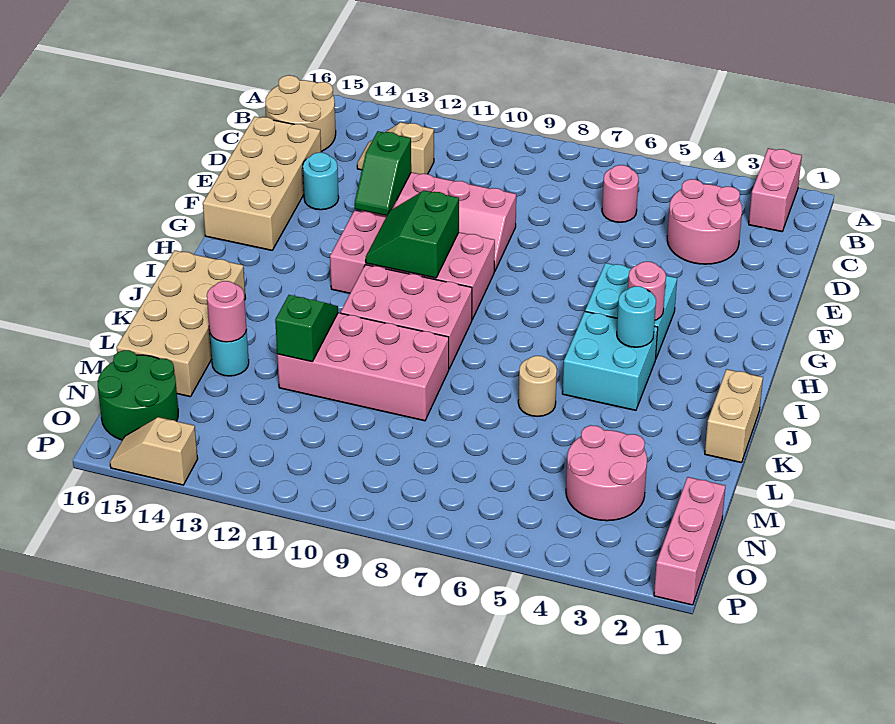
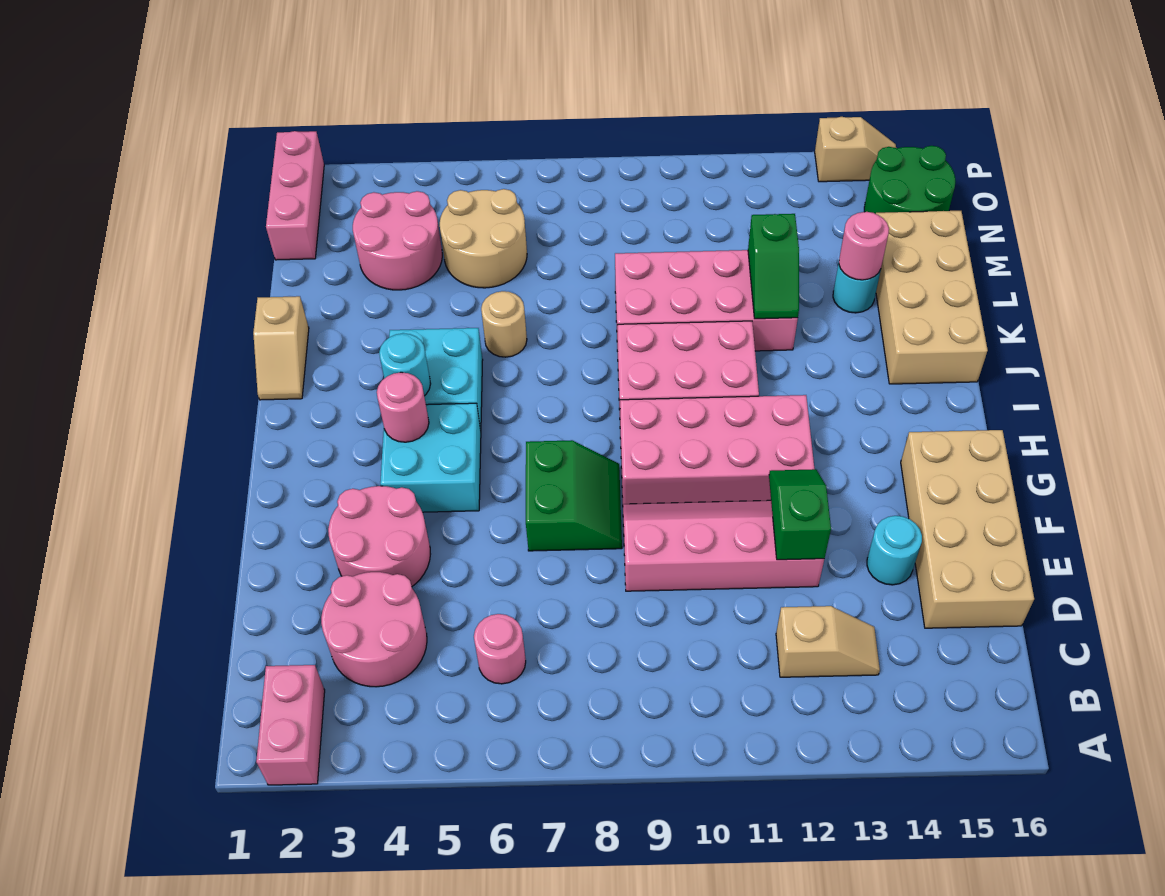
tan 2x2 round brick [265,75,336,152] -> tan 2x2 round brick moved to [440,189,527,288]
none -> pink 2x2 round brick [328,486,430,586]
green 2x2 slope [366,191,459,278] -> green 2x2 slope moved to [526,440,622,551]
tan 1x2 brick [705,369,763,463] -> tan 1x2 slope [253,296,309,400]

